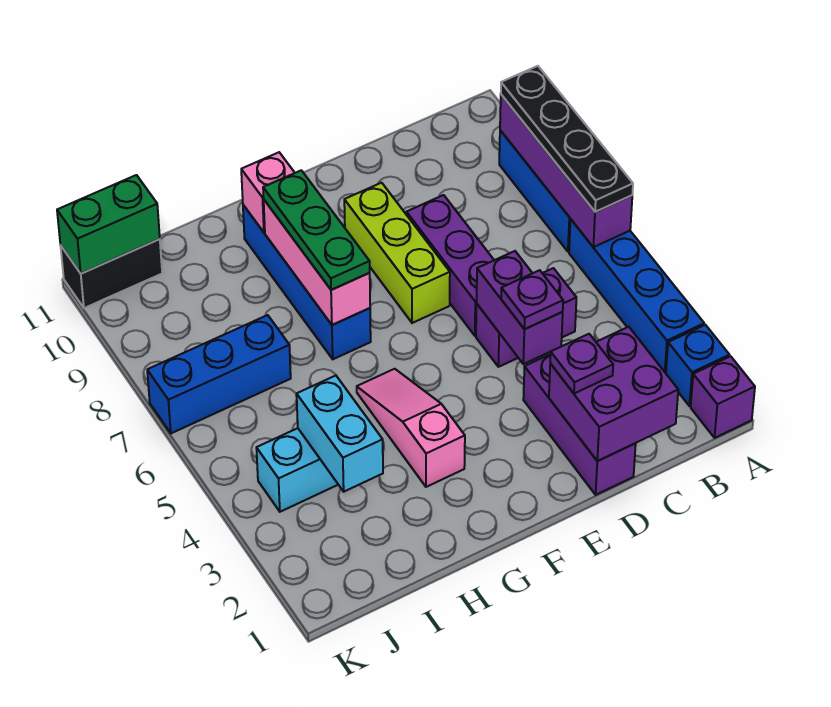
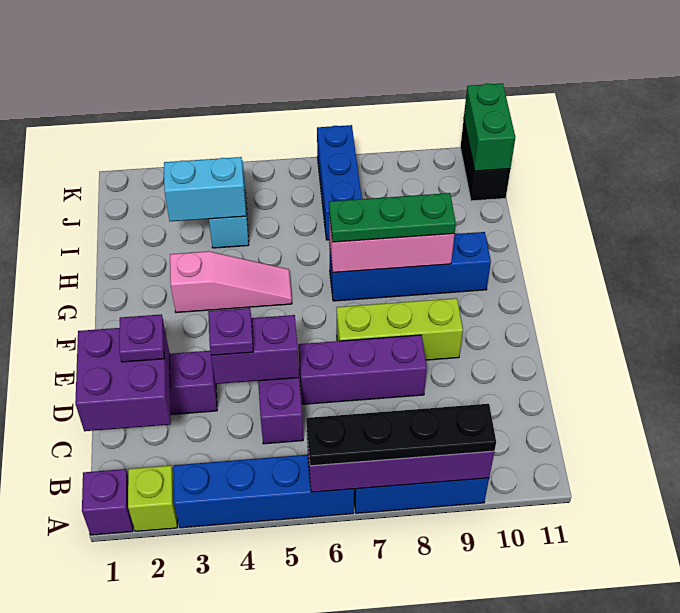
blue 1x1 brick [666,325,729,406] -> lime 1x1 brick [128,465,177,531]
pink 1x1 brick [241,152,295,232] -> none

